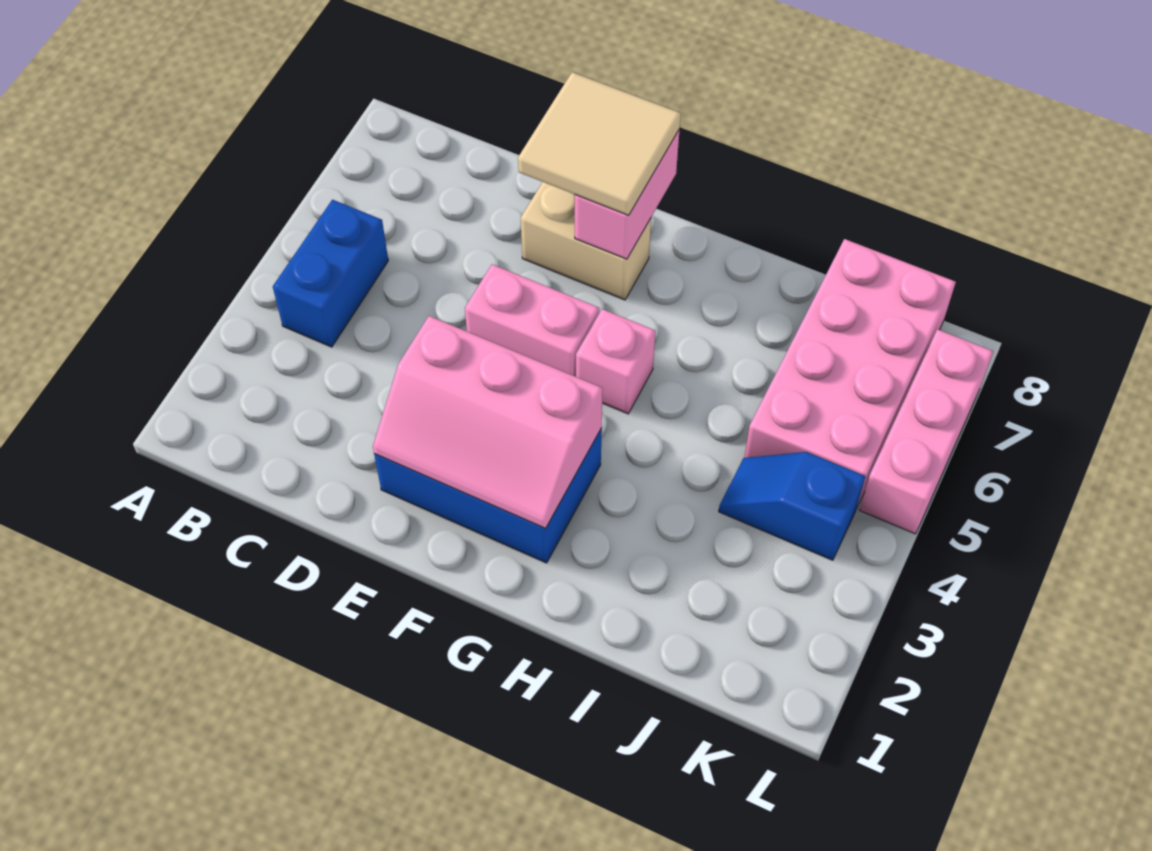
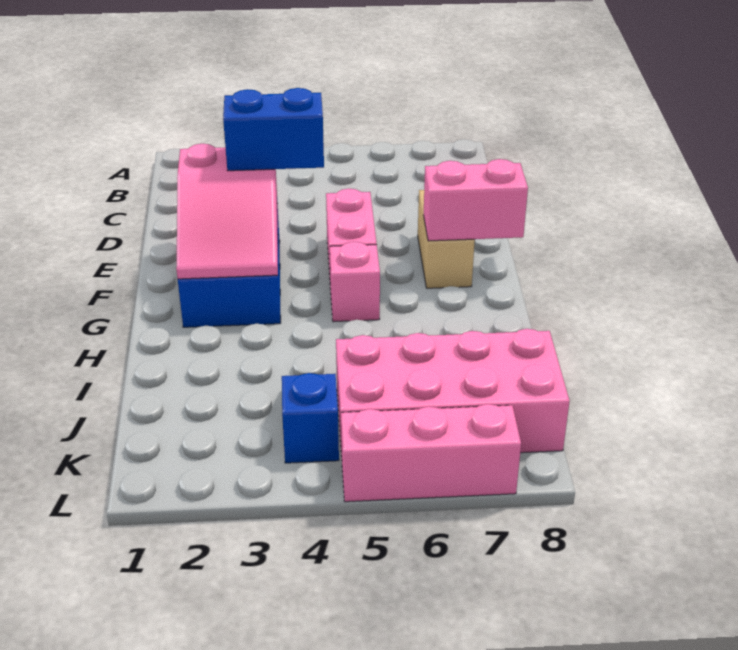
blue 1x2 brick [273,200,388,347] -> blue 1x2 brick moved to [223,88,324,171]
pink 2x3 slope [373,316,603,528] -> pink 2x3 slope turned to [176,144,278,279]
tan 2x2 tile [518,72,681,215] -> none

